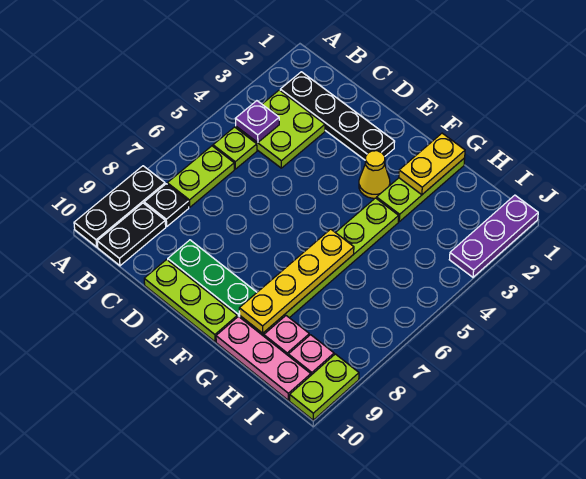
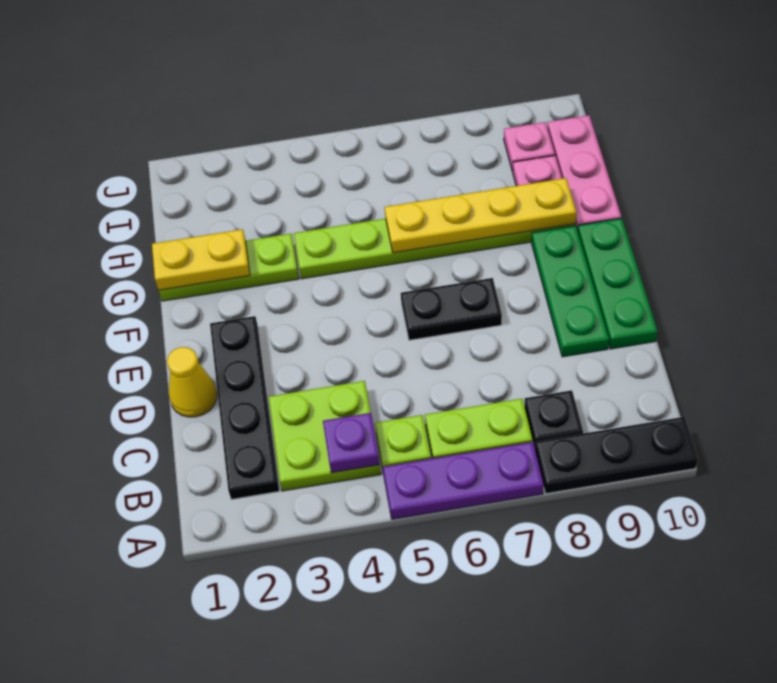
black 1x2 plate [97,203,166,266] -> black 1x2 plate moved to [401,278,502,340]
lime 1x3 plate [144,260,237,342] -> green 1x3 plate [578,218,658,349]
yellow 1x1 cone [359,151,390,198] -> yellow 1x1 cone moved to [167,347,217,417]
purple 1x3 plate [449,195,538,277] -> purple 1x3 plate moved to [383,442,544,519]
lime 1x2 plate [290,354,359,420] -> none

